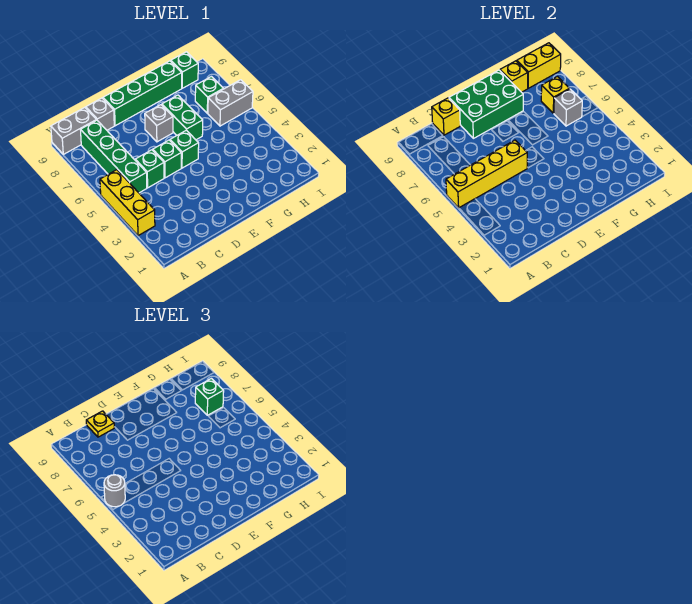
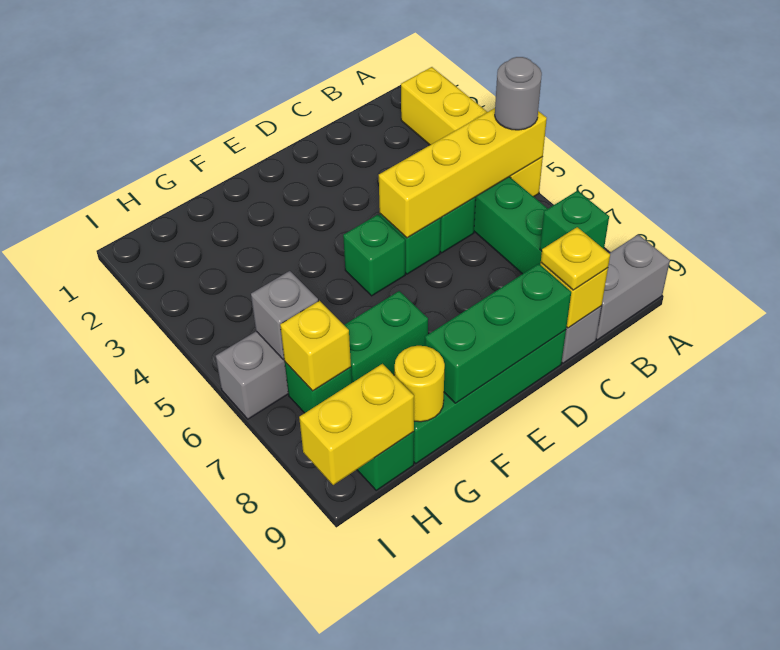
yellow 1x3 brick [100,170,155,236] -> yellow 1x4 brick [401,67,543,197]
green 2x3 brick [449,70,523,138] -> green 1x3 brick [425,264,571,403]
grey 1x1 brick [145,105,173,142] -> none
green 1x2 brick [162,95,203,140] -> green 1x2 brick turned to [344,291,428,383]
yellow 1x1 brick [500,61,528,92] -> yellow 1x1 round brick [395,346,445,422]
green 1x1 brick [195,379,224,415] -> green 1x1 brick moved to [540,191,609,251]

